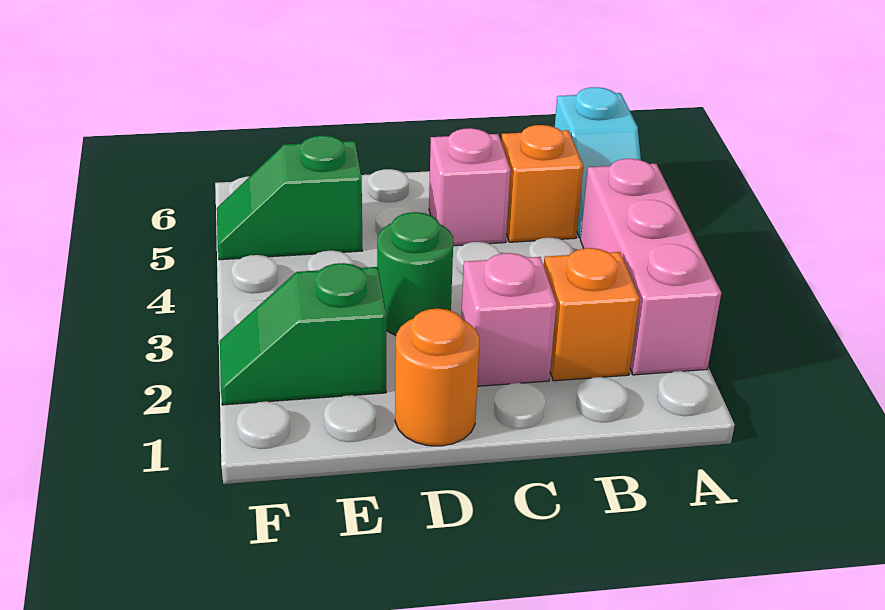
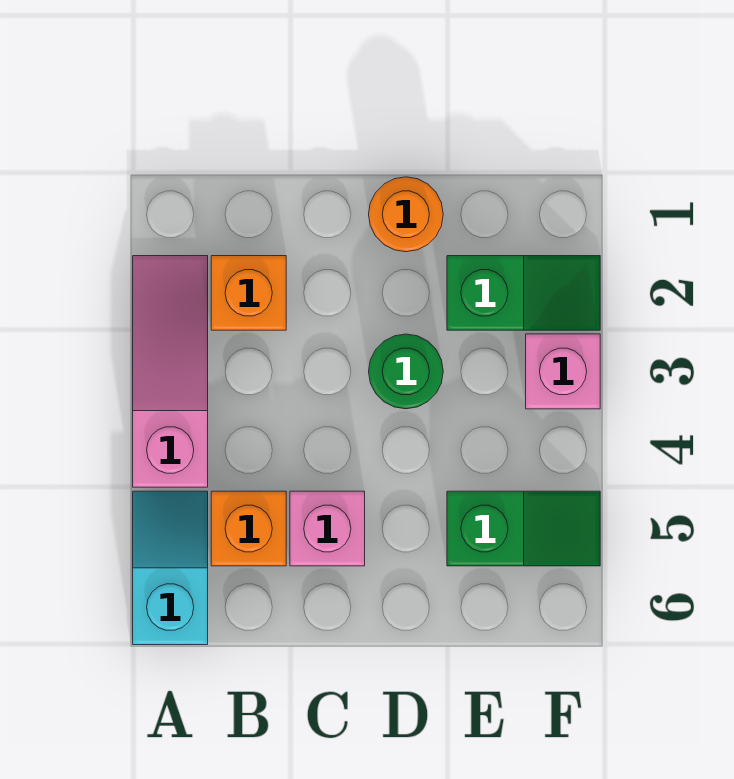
pink 1x3 brick [580,159,721,375] -> pink 1x3 slope [133,256,208,487]
pink 1x1 brick [461,253,556,386] -> pink 1x1 brick moved to [526,334,600,409]

